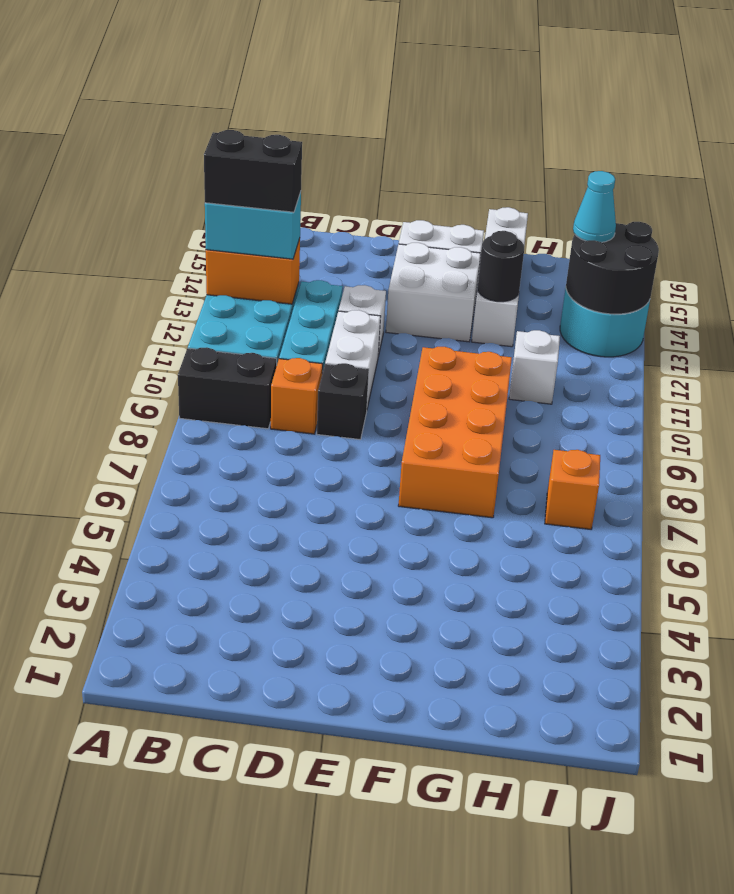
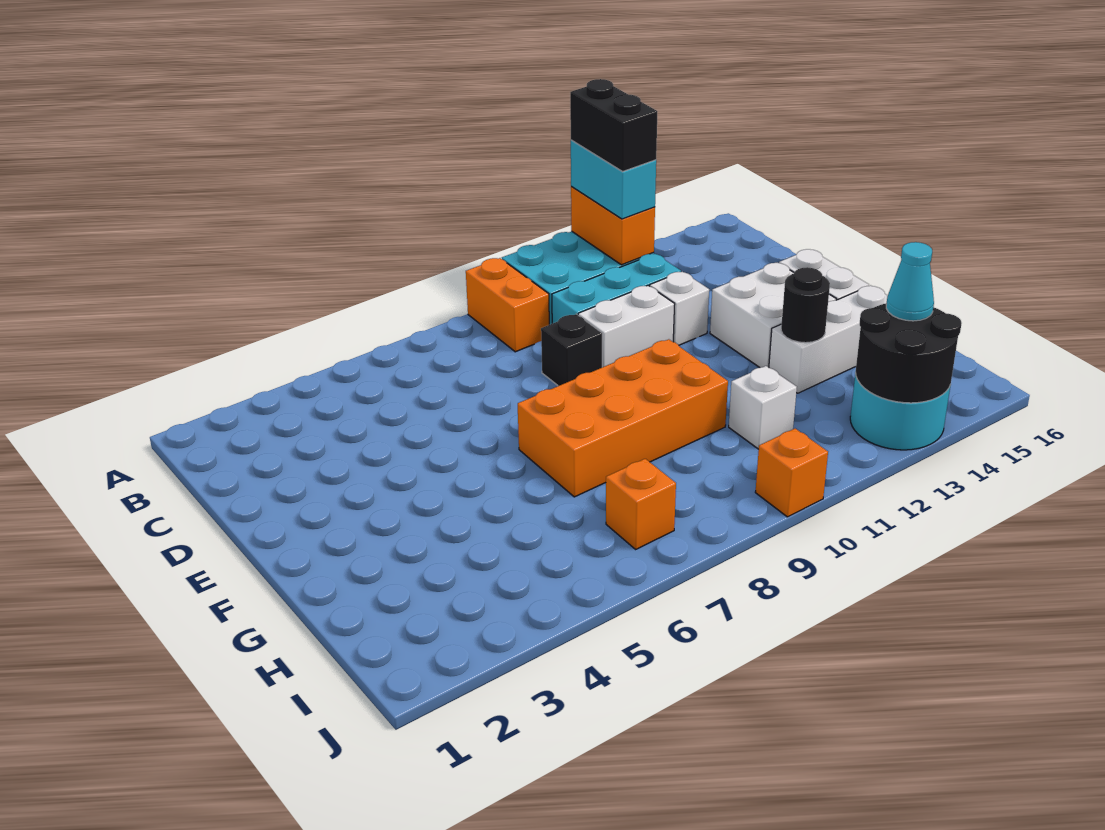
black 1x2 brick [178,347,277,429] -> orange 1x2 brick [466,258,549,352]
orange 1x1 brick [271,358,323,434] -> orange 1x1 brick moved to [755,429,828,517]
white 1x4 brick [472,207,528,347] -> white 1x3 brick [769,285,888,393]

